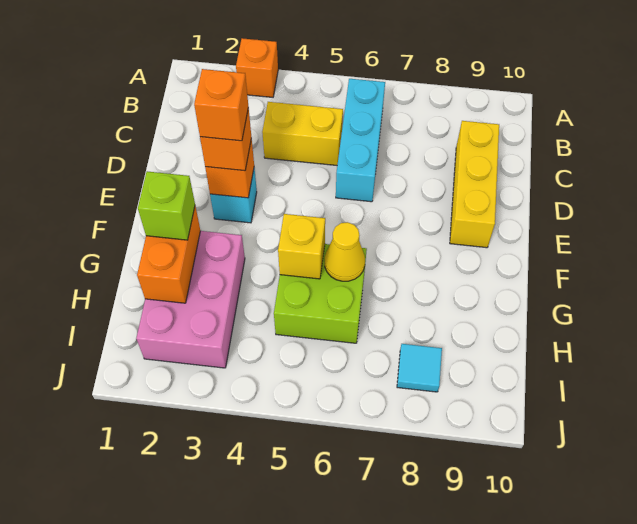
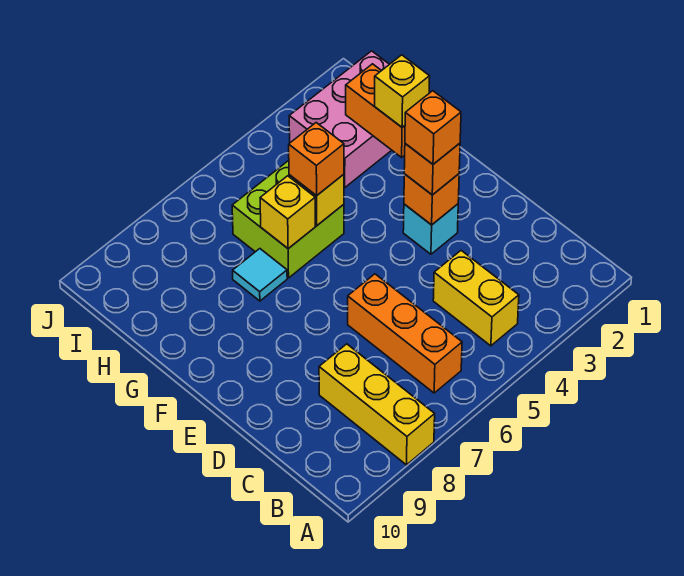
orange 1x1 brick [236,38,278,97] -> orange 1x1 brick moved to [289,123,344,196]
cyan 1x3 brick [336,79,385,202] -> orange 1x3 brick [348,274,462,393]
yellow 1x2 brick [262,102,343,165] -> yellow 1x2 brick turned to [433,251,519,346]
yellow 1x3 brick [450,121,499,248] -> yellow 1x3 brick moved to [319,344,435,465]
pink 2x3 brick [136,231,245,368] -> pink 2x3 brick turned to [289,51,391,187]
lime 1x1 brick [138,171,195,240] -> yellow 1x1 brick [375,55,430,127]
yellow 1x1 cone [325,222,365,281] -> yellow 1x1 brick [260,176,315,249]
cyan 1x1 tile [397,344,442,392] -> cyan 1x1 tile moved to [233,249,287,301]

